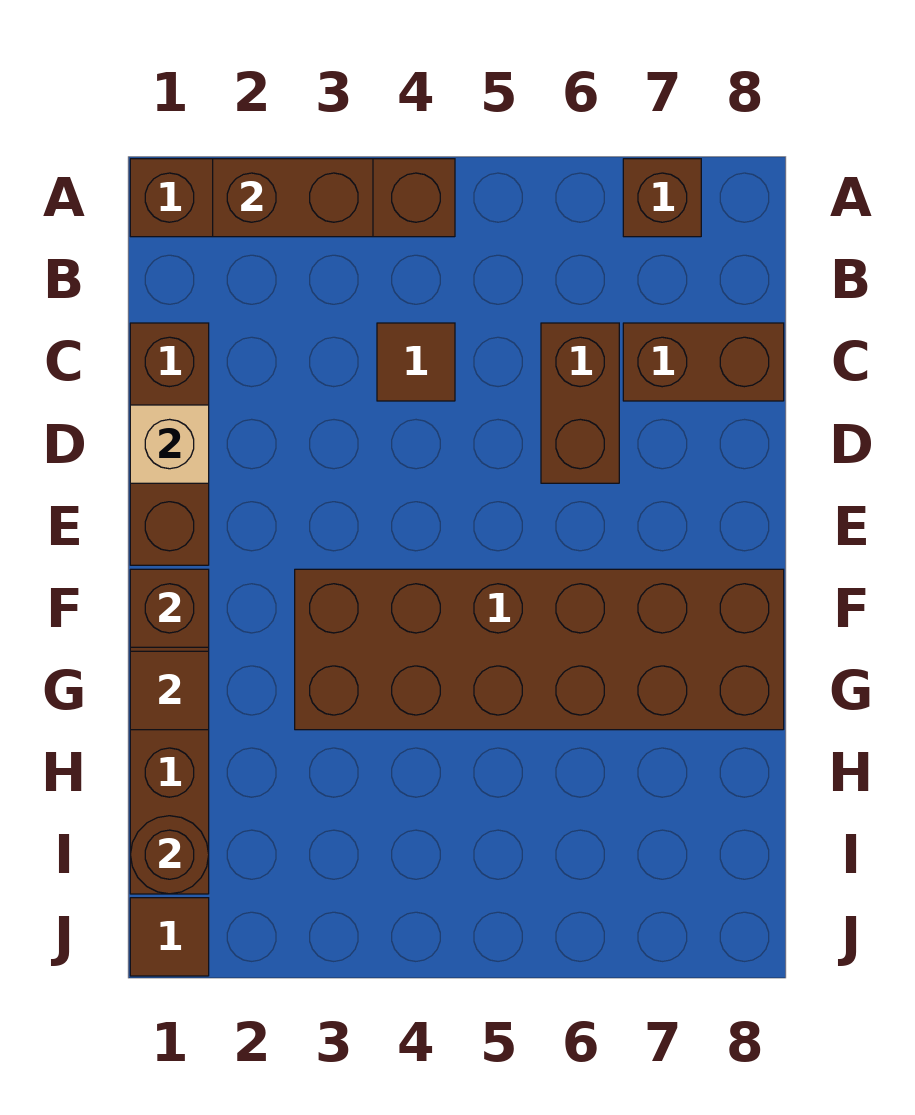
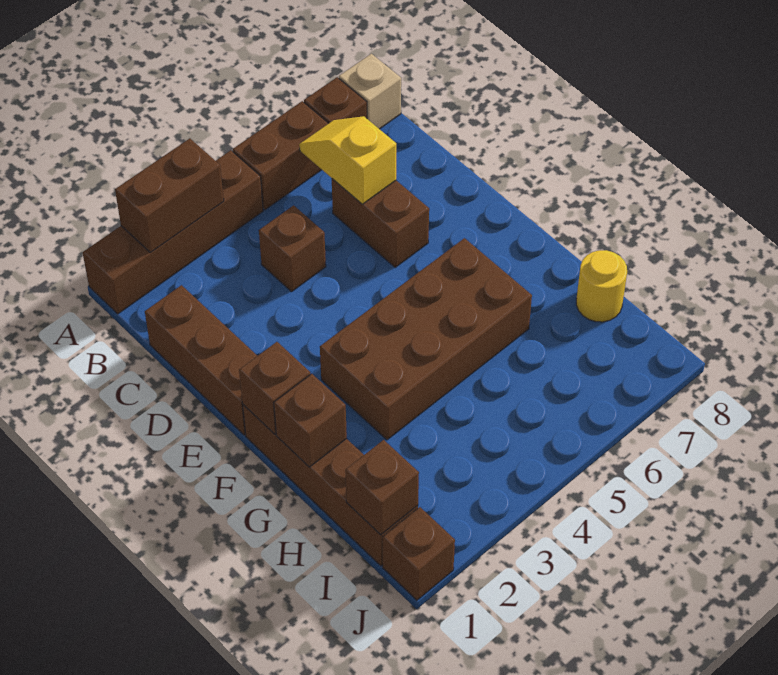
none -> yellow 1x2 slope [299,116,396,204]
brown 1x1 tile [377,323,455,401] -> brown 1x1 brick [259,205,326,292]
brown 1x2 brick [623,323,784,401] -> brown 1x2 brick moved to [233,101,329,210]
tan 1x1 brick [130,405,209,483] -> tan 1x1 brick moved to [339,54,401,129]
brown 2x6 brick [295,569,784,730] -> brown 2x4 brick [320,238,532,440]
brown 1x1 tile [130,651,209,730] -> brown 1x1 brick [274,374,347,467]
none -> yellow 1x1 round brick [576,250,627,322]
brown 1x1 round brick [130,816,209,894] -> brown 1x1 brick [345,440,419,535]
brown 1x1 tile [130,898,209,976] -> brown 1x1 brick [383,507,455,600]

